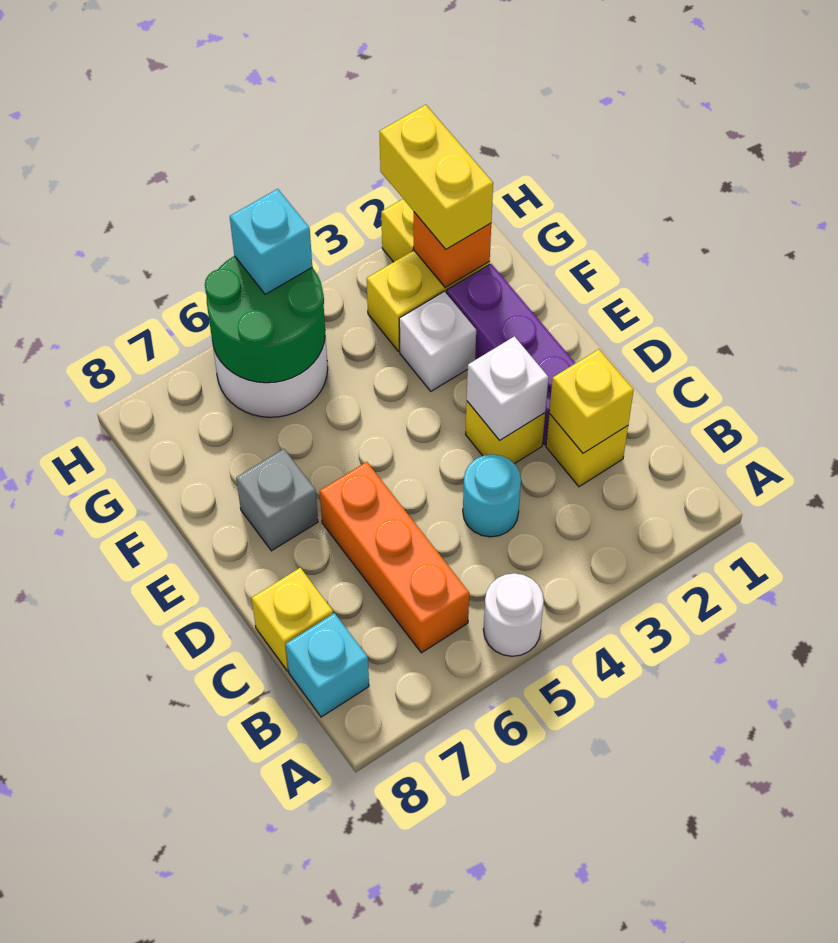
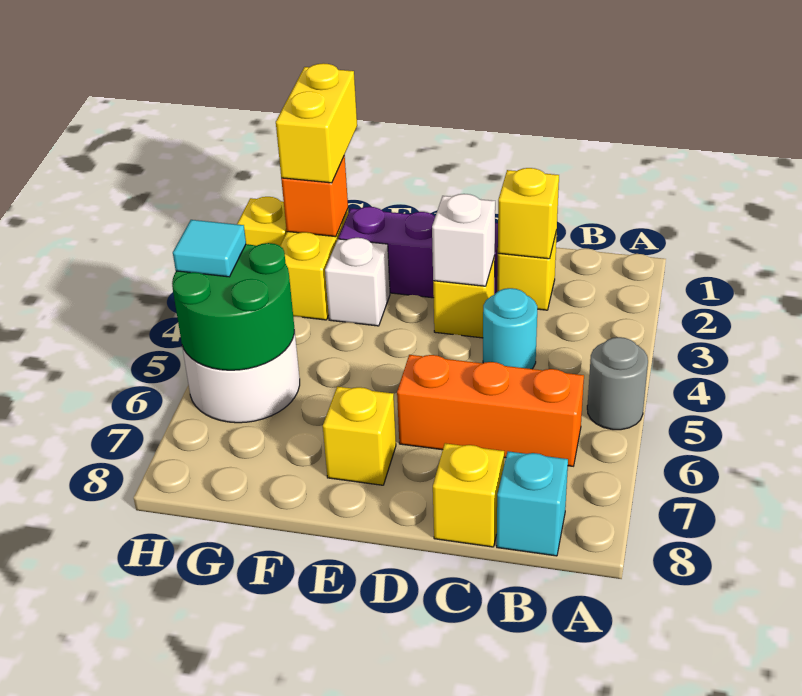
white 1x1 round brick [483,573,544,656] -> grey 1x1 round brick [587,337,648,430]
grey 1x1 brick [236,449,318,551] -> yellow 1x1 brick [323,387,396,485]
yellow 1x2 brick [379,105,493,249] -> yellow 1x2 brick turned to [276,63,357,183]
cyan 1x1 brick [230,189,312,294] -> cyan 1x1 tile [173,220,246,277]

